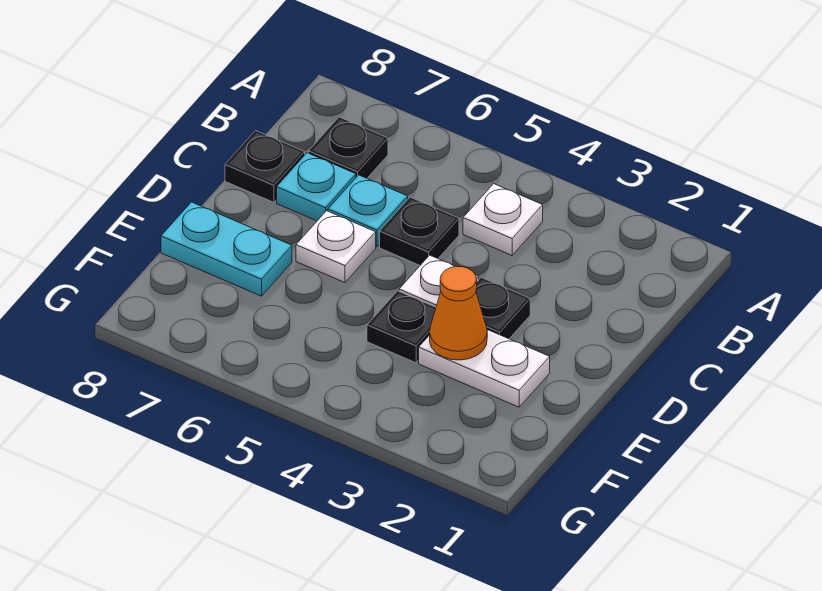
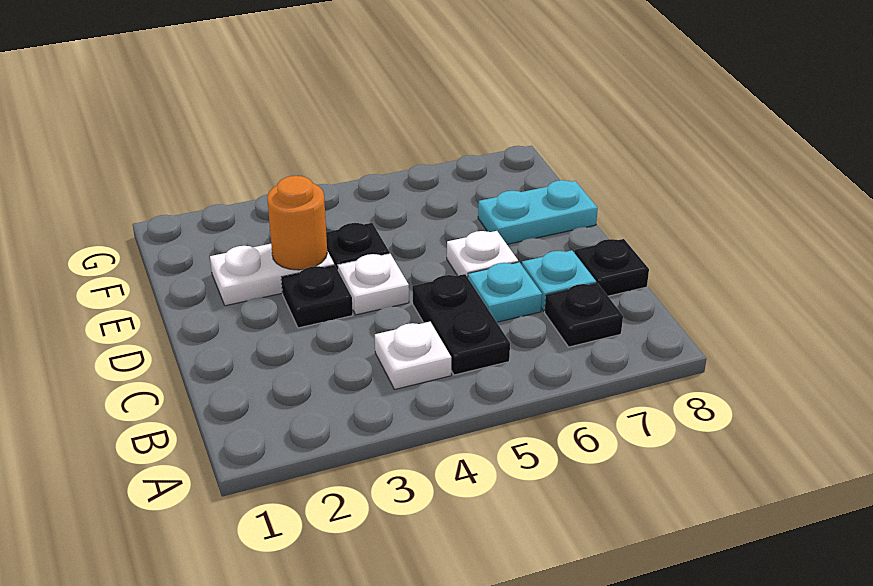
black 1x1 plate [380,197,459,265] -> black 1x2 plate [412,274,510,375]
orange 1x1 cone [430,267,487,360] -> orange 1x1 round brick [267,176,327,270]

